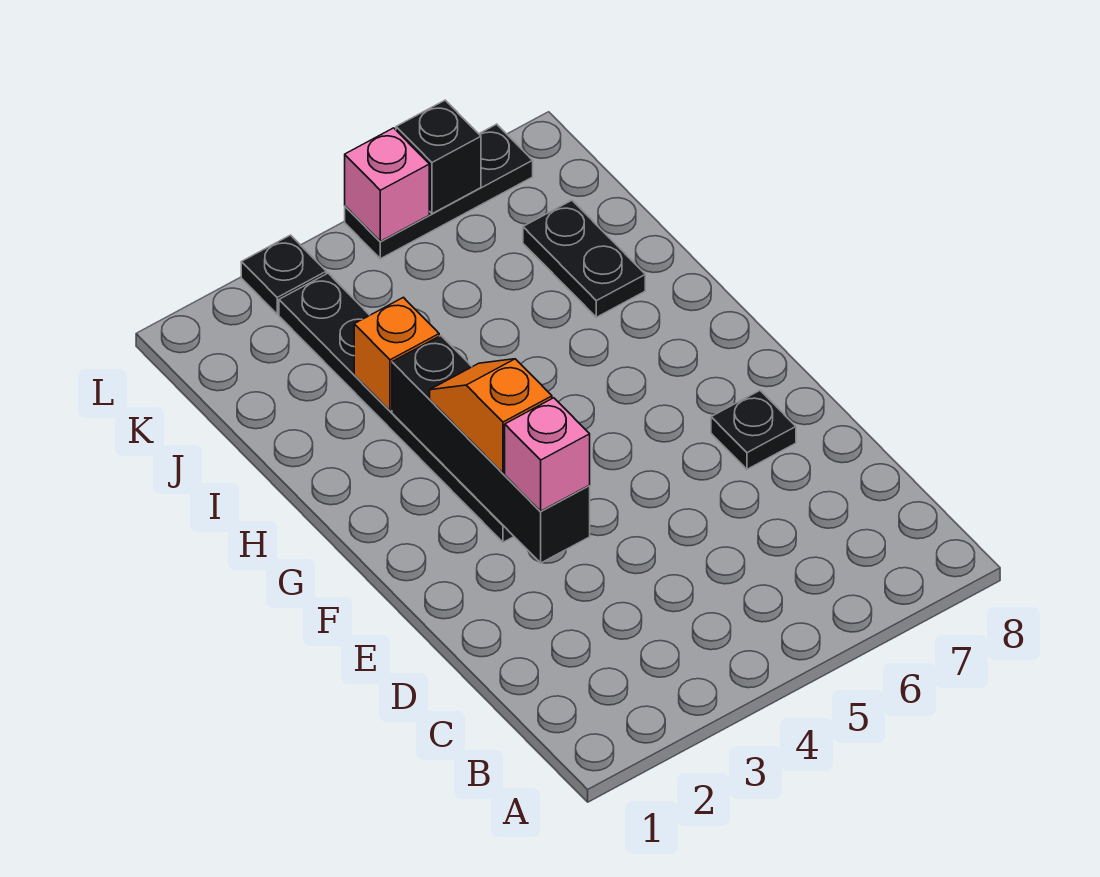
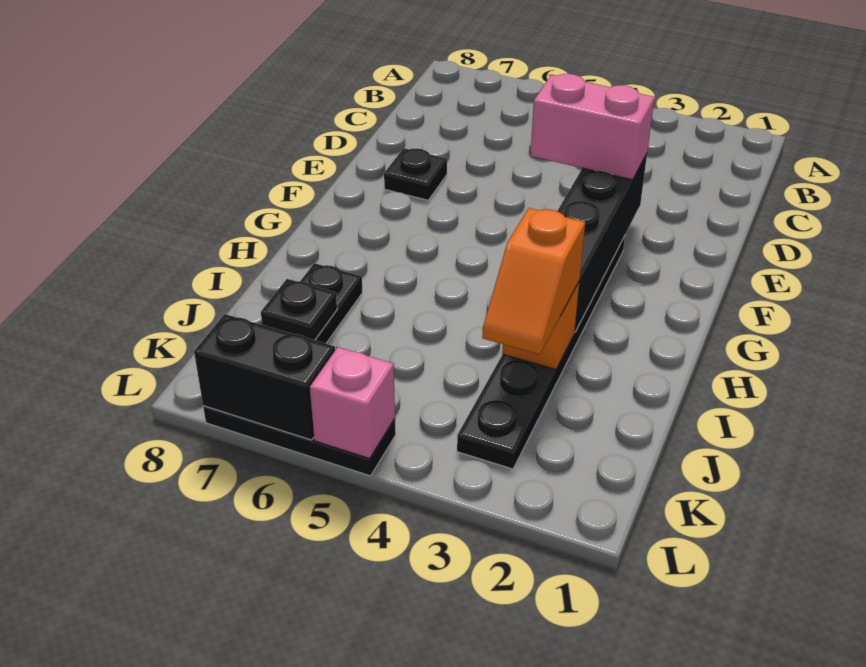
pink 1x1 brick [505,398,590,511] -> pink 1x2 brick [530,74,655,180]
orange 1x2 slope [430,359,552,473] -> orange 1x2 slope moved to [482,208,585,354]
black 1x1 plate [241,235,326,314] -> black 1x1 plate moved to [261,279,337,340]
black 1x1 brick [396,100,481,214] -> black 1x2 brick [194,314,335,440]

